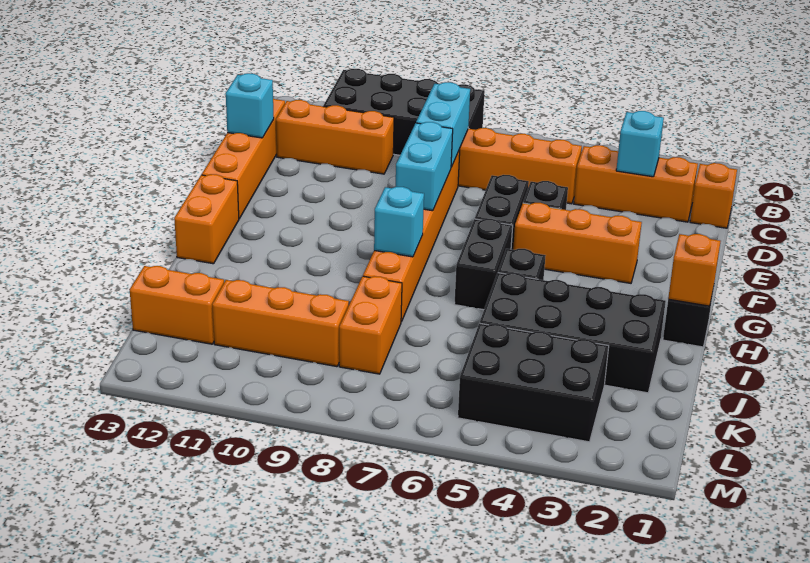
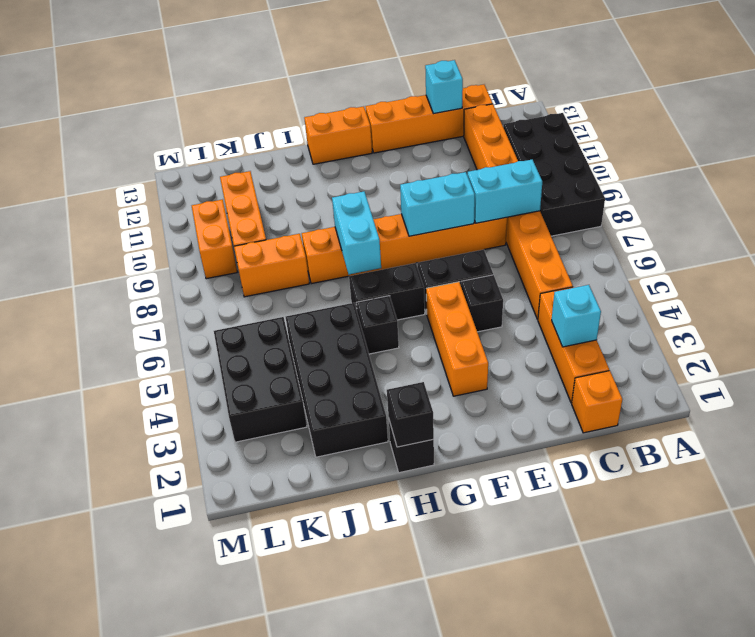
orange 1x1 brick [668,234,721,306] -> black 1x1 brick [387,382,434,447]
cyan 1x1 brick [374,187,424,257] -> cyan 1x2 brick [332,192,381,274]
orange 1x2 brick [130,266,224,344] -> orange 1x2 brick moved to [192,200,237,279]

